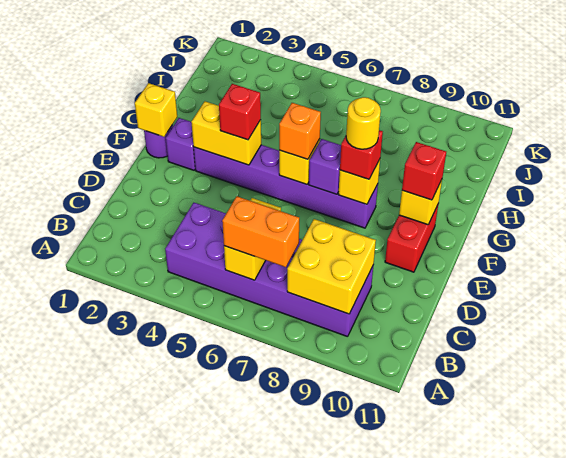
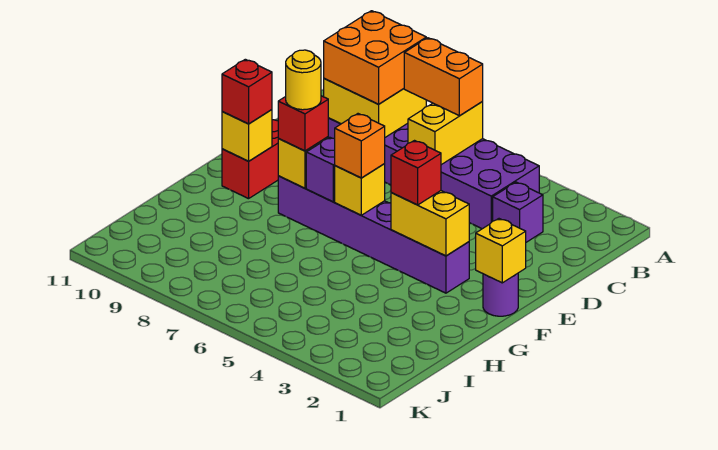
none -> orange 2x2 brick [324,11,426,104]
purple 1x1 brick [166,118,195,170] -> purple 1x1 brick moved to [493,182,543,242]

